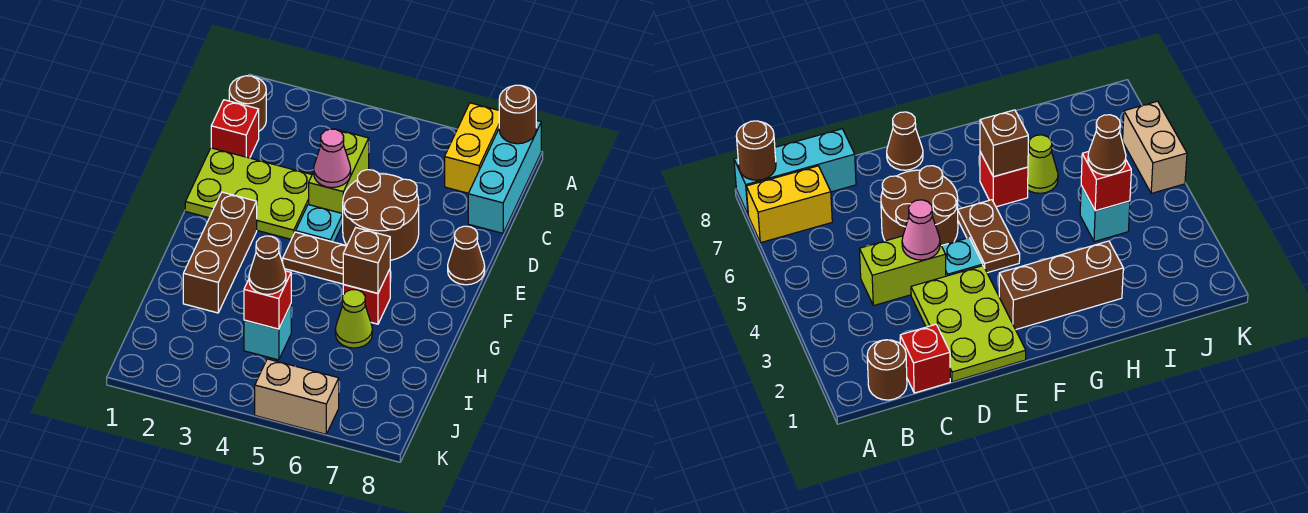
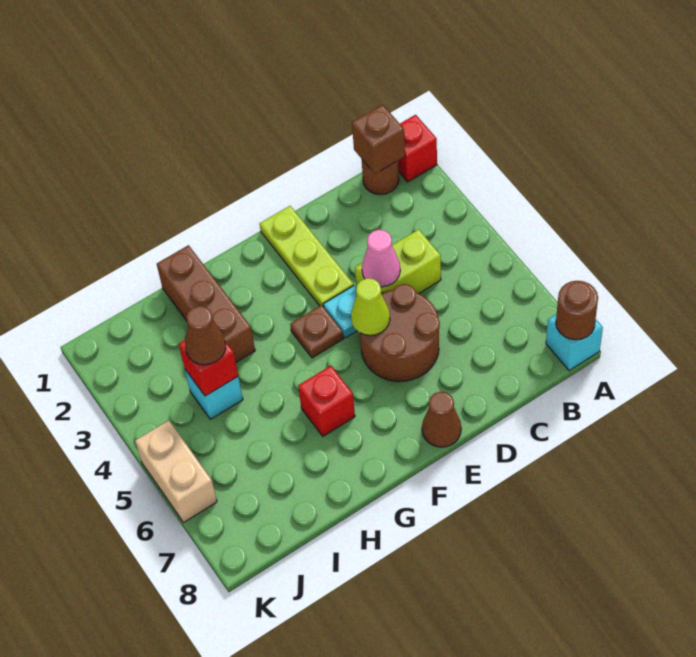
yellow 1x2 brick [445,103,499,193] -> none
cyan 1x3 brick [468,120,541,233] -> cyan 1x1 brick [546,314,603,371]
red 1x1 brick [211,100,259,158] -> red 1x1 brick moved to [398,115,437,182]
lime 2x3 plate [185,148,312,239] -> lime 1x3 plate [260,206,354,307]
brown 1x3 brick [183,192,257,313] -> brown 1x3 brick turned to [157,245,255,362]
brown 1x2 plate [283,232,347,284] -> brown 1x1 plate [290,305,343,358]
brown 1x1 brick [343,228,390,293] -> brown 1x1 brick moved to [352,105,405,174]
lime 1x1 cone [335,290,372,348] -> lime 1x1 cone moved to [351,278,390,335]

